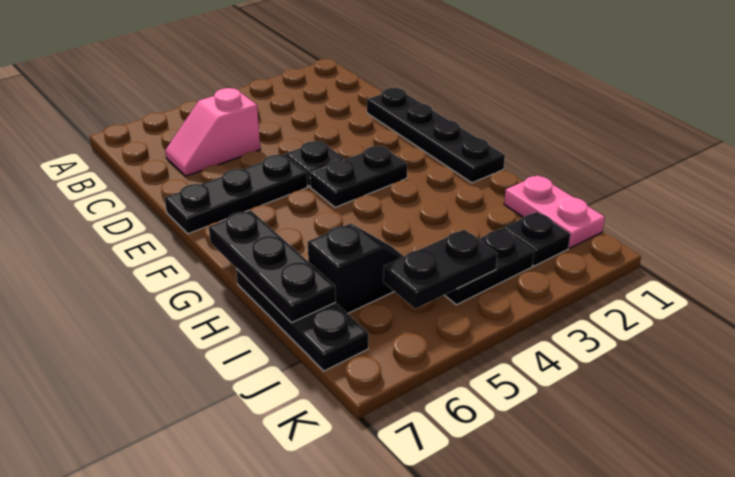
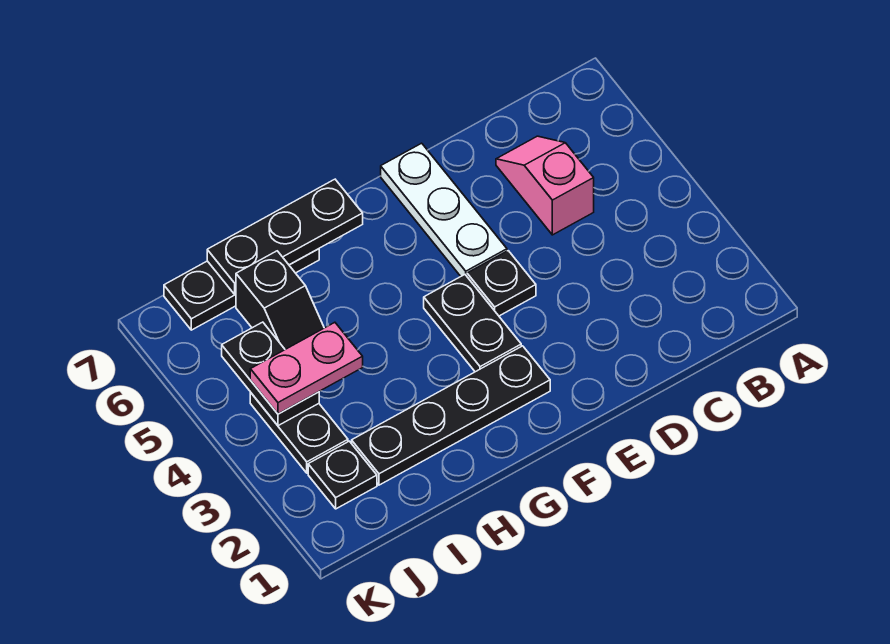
black 1x4 plate [367,88,505,183] -> black 1x4 plate moved to [352,346,550,485]
black 1x3 plate [165,155,307,234] -> white 1x3 plate [381,143,507,276]
pink 1x2 plate [504,175,605,248] -> pink 1x2 plate moved to [250,322,363,414]

